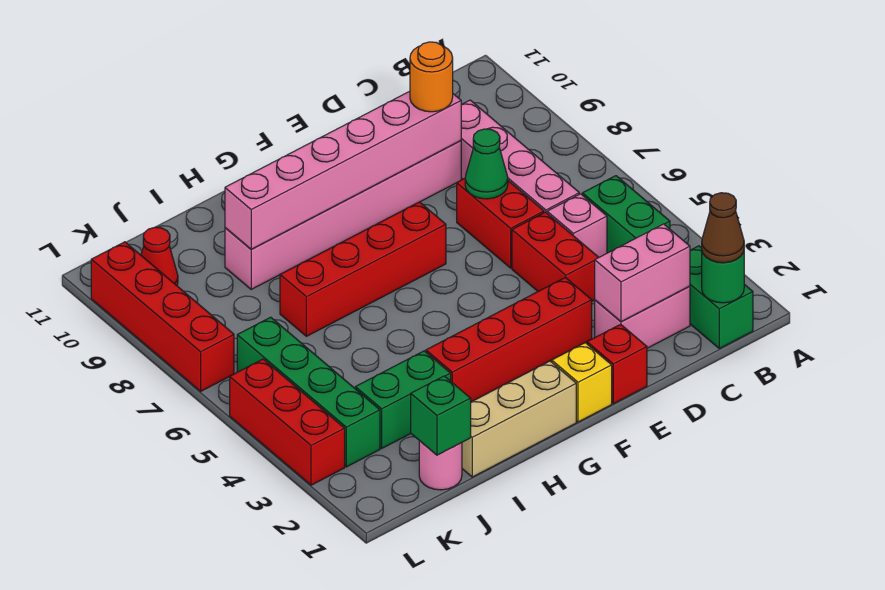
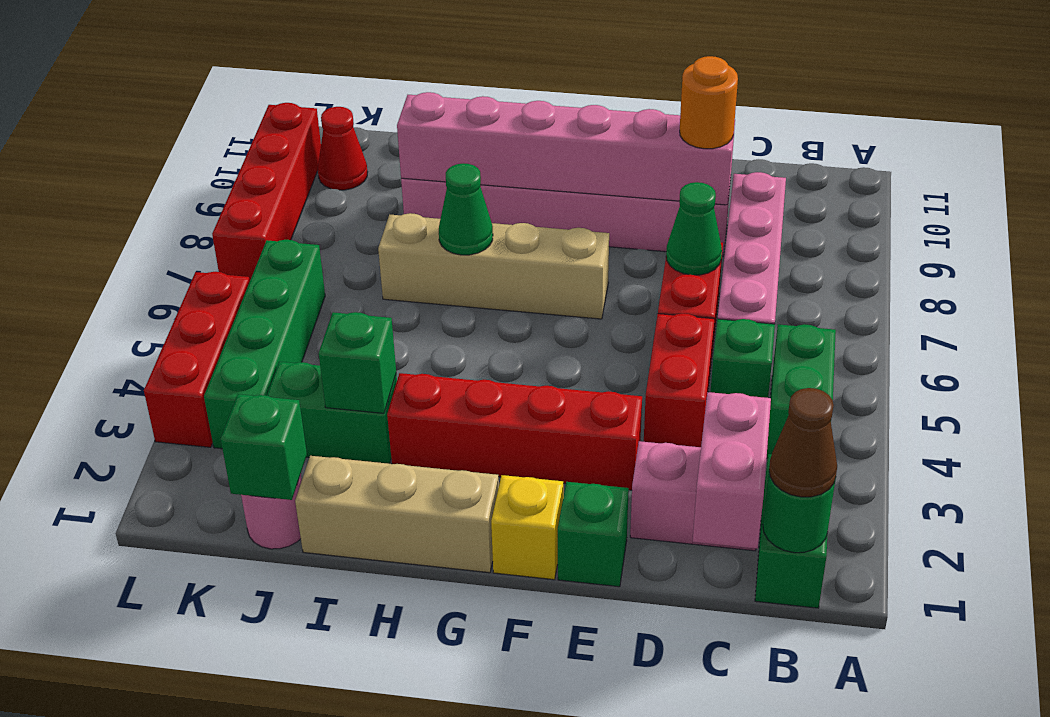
pink 1x2 brick [595,224,690,322] -> pink 1x2 brick turned to [693,392,771,549]
pink 1x1 brick [547,194,607,257] -> green 1x1 brick [711,319,775,398]
red 1x1 brick [587,324,647,404] -> green 1x1 brick [558,482,629,587]
red 1x4 brick [280,202,446,336] -> tan 1x4 brick [378,213,609,319]
none -> green 1x1 cone [439,163,493,255]
none -> green 1x1 brick [319,312,396,413]

